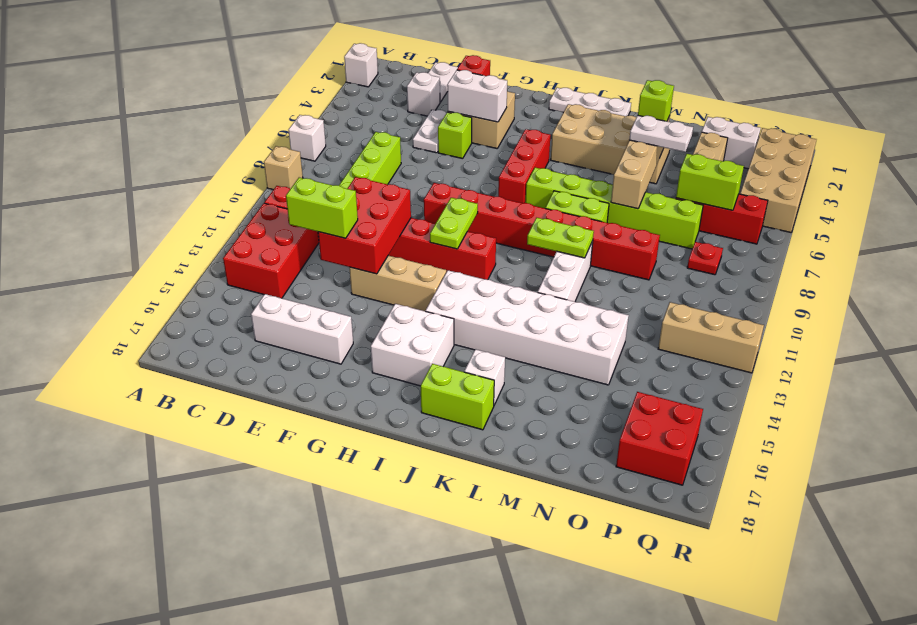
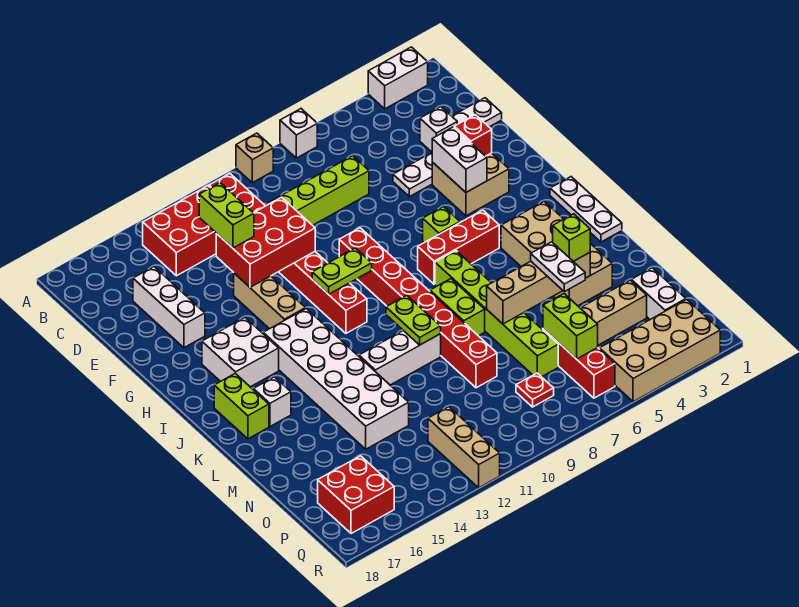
white 1x1 brick [344,43,378,87] -> white 1x2 brick [368,47,428,109]
lime 1x1 brick [438,112,472,159] -> lime 1x1 brick moved to [423,207,460,243]

